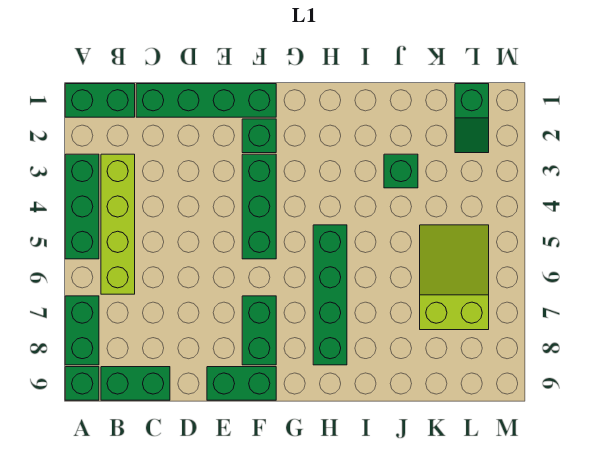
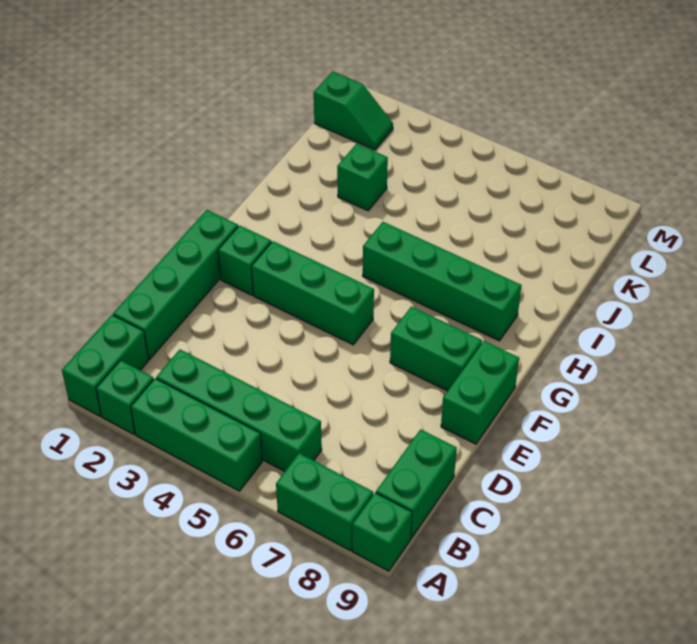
none -> green 1x1 brick [96,360,154,434]
lime 1x4 brick [101,154,135,294] -> green 1x4 brick [156,350,322,471]
lime 2x3 slope [420,225,489,330] -> none

